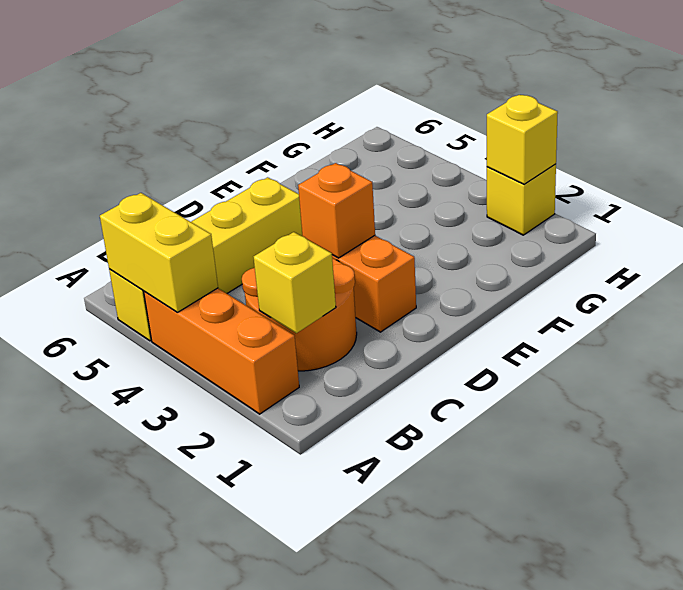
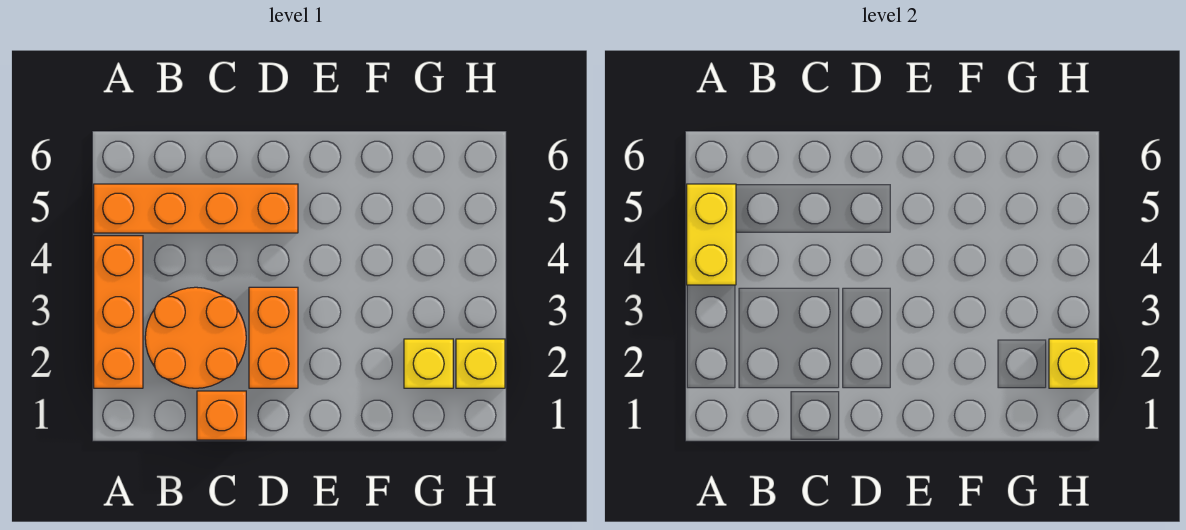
yellow 1x4 brick [109,177,302,341] -> orange 1x4 brick [94,184,298,233]
yellow 1x1 brick [254,232,336,333] -> yellow 1x1 brick moved to [404,339,453,388]
orange 1x1 brick [298,163,375,258] -> orange 1x1 brick moved to [197,391,246,440]

